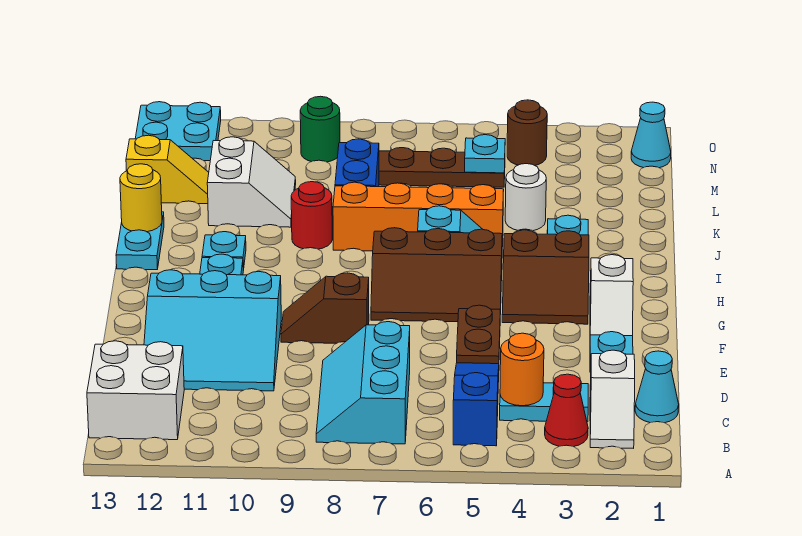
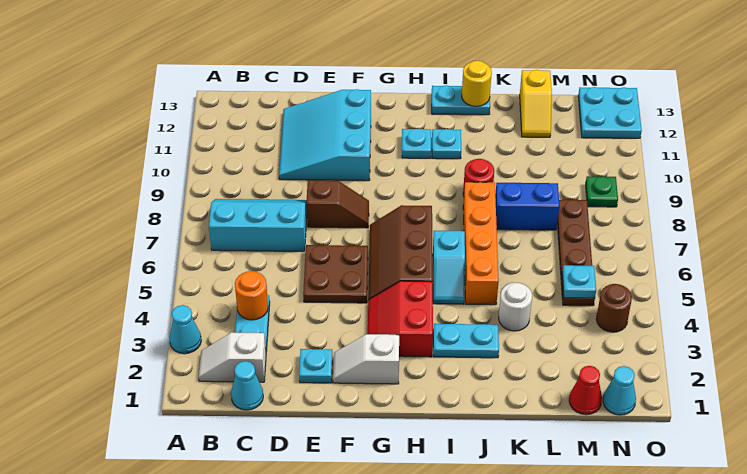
none -> cyan 1x1 cone [169,305,201,354]
red 1x1 cone [545,374,588,447] -> red 1x1 cone moved to [569,366,602,415]
blue 1x3 slope [453,363,499,446] -> none
white 2x2 brick [87,341,184,440] -> none
brown 1x2 plate [457,305,500,364] -> brown 2x2 plate [303,245,368,303]
brown 1x2 slope [281,273,369,343] -> brown 1x2 slope turned to [306,180,369,228]
brown 2x2 slope [502,230,589,324] -> red 2x2 slope [368,281,433,357]
white 2x2 slope [207,137,296,227] -> none
green 1x1 round brick [300,96,340,162] -> green 1x1 plate [586,176,618,207]

